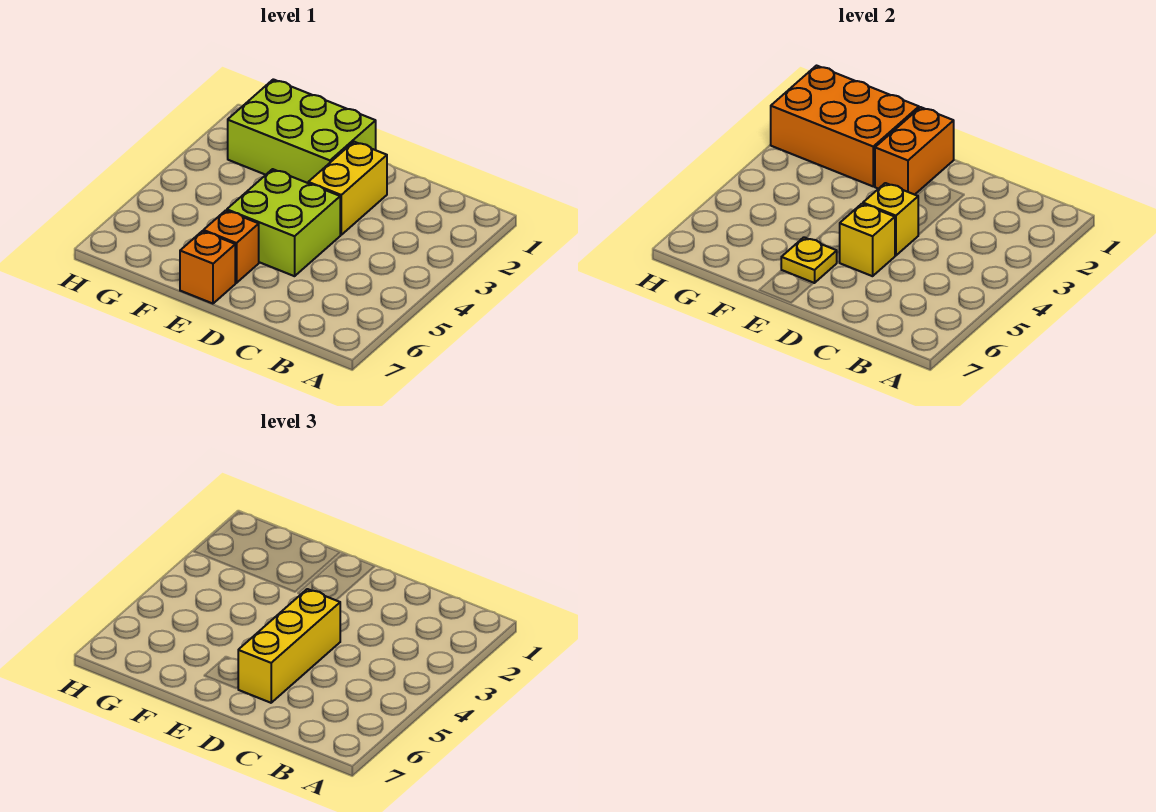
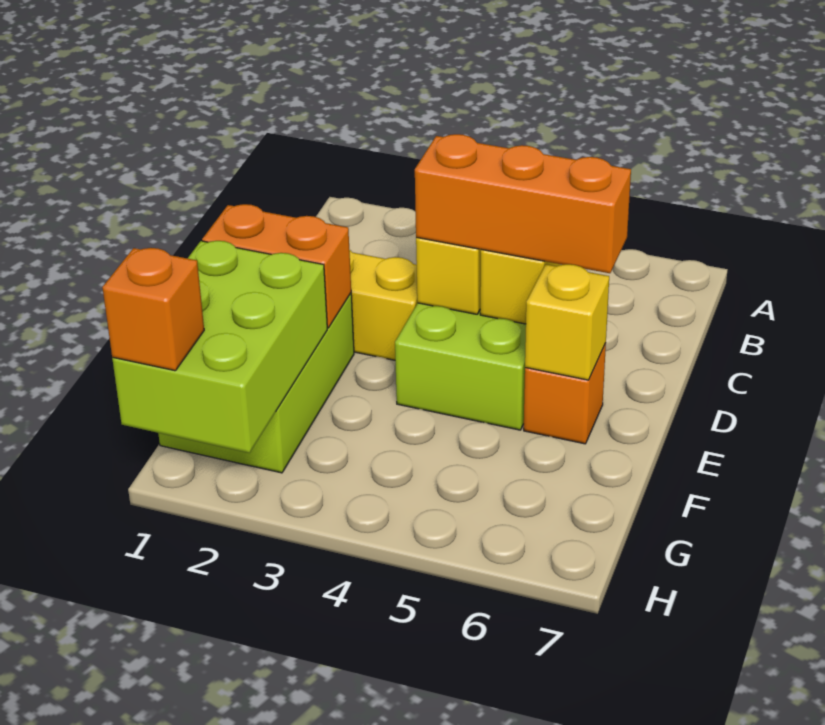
yellow 1x3 brick [238,589,340,703] -> orange 1x3 brick [415,134,631,273]
yellow 1x1 plate [781,237,837,283] -> yellow 1x1 brick [525,264,609,380]
orange 1x1 brick [180,231,235,304] -> orange 1x1 brick moved to [102,248,204,371]
orange 2x3 brick [771,66,919,186] -> lime 2x3 brick [112,241,327,453]

